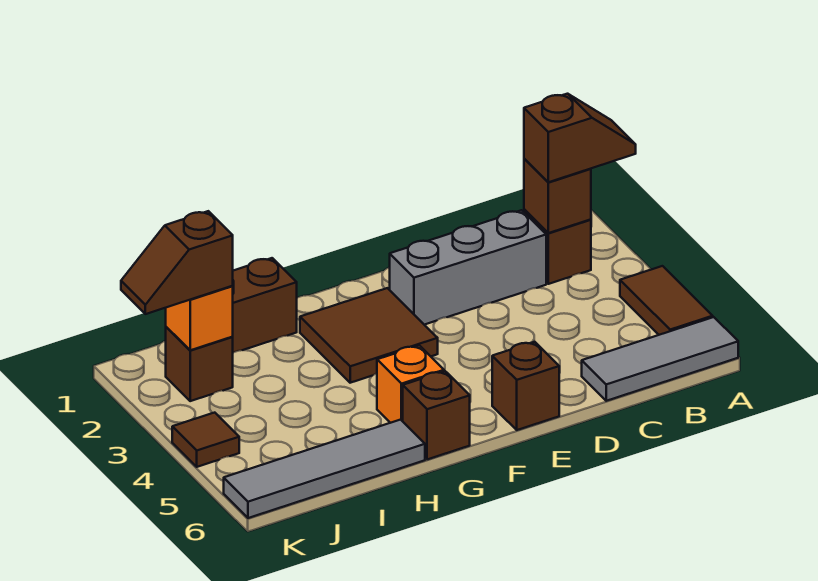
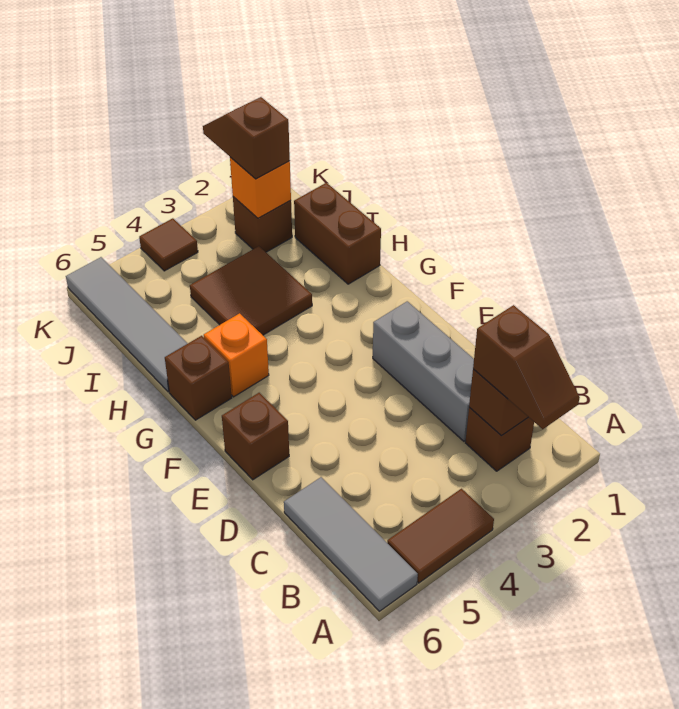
brown 2x2 tile [300,288,438,383] -> brown 2x2 tile moved to [190,246,312,335]

